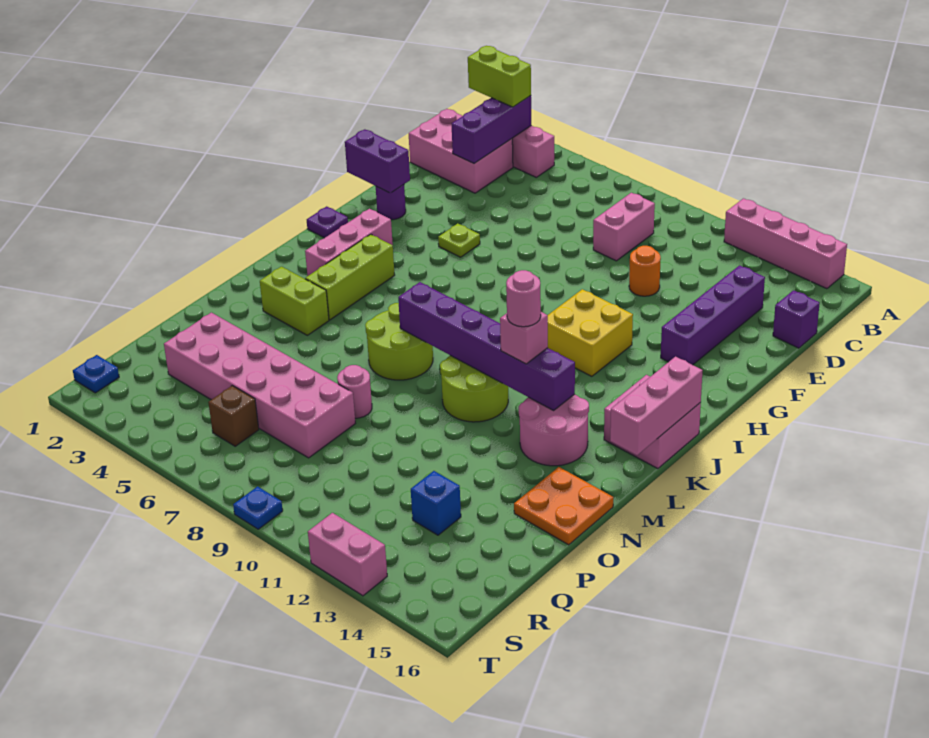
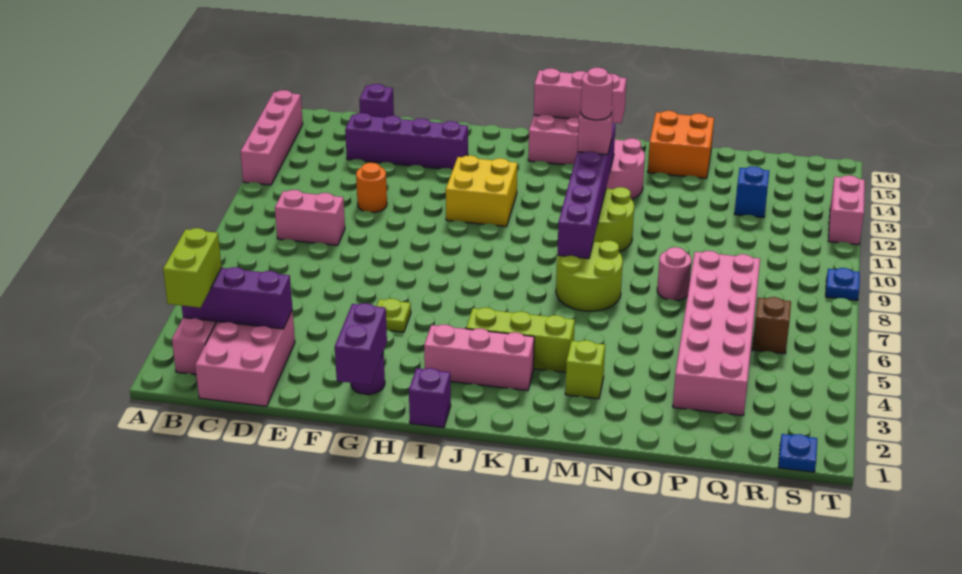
purple 1x1 plate [307,206,348,238] -> purple 1x1 brick [409,368,451,428]
lime 1x2 brick [260,267,329,335] -> lime 1x1 brick [565,340,605,399]
orange 2x2 plate [514,467,613,545] -> orange 2x2 brick [648,111,714,178]

